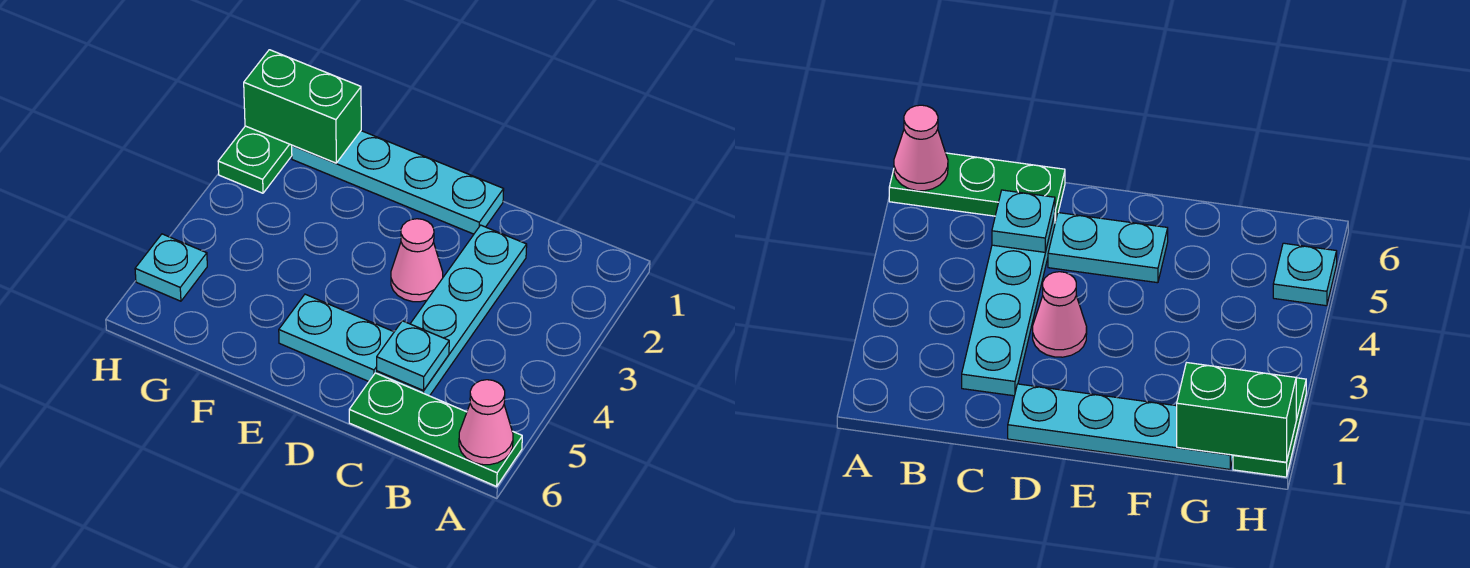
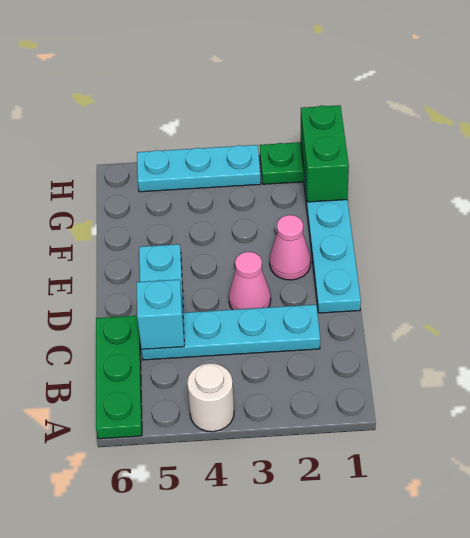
none -> white 1x1 round brick [187,363,234,432]
pink 1x1 cone [459,380,513,465] -> pink 1x1 cone moved to [270,215,311,280]
cyan 1x1 plate [377,321,449,390] -> cyan 1x1 brick [136,280,184,349]
cyan 1x1 plate [135,234,207,301] -> cyan 1x3 plate [137,145,261,192]

